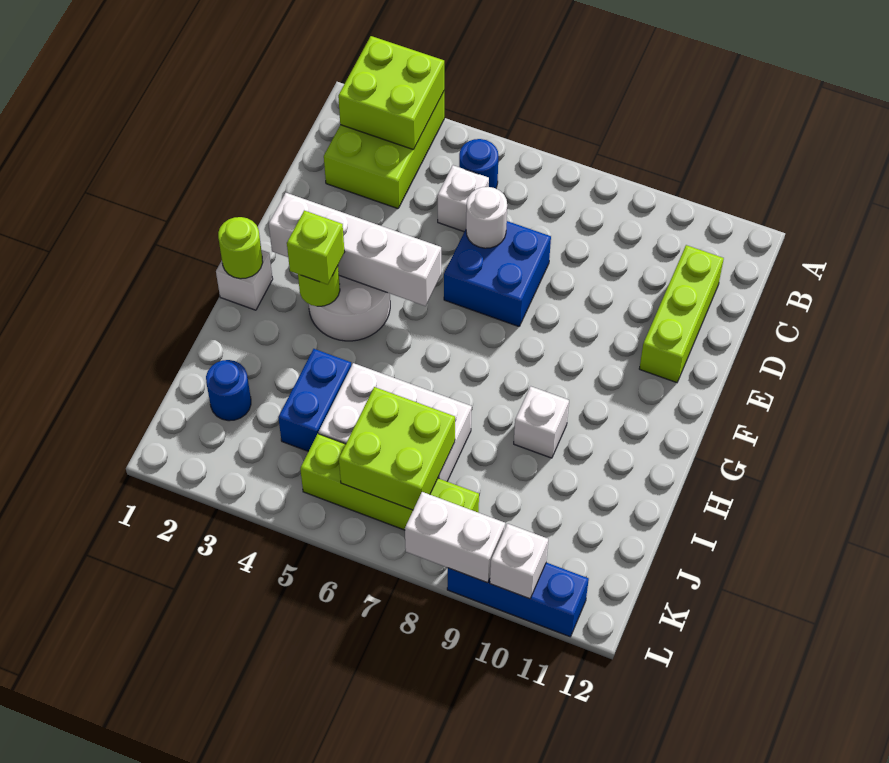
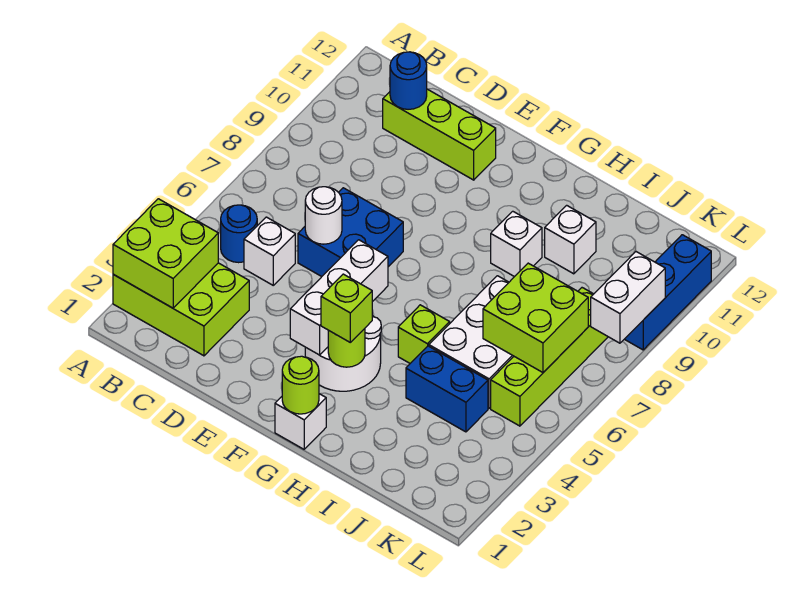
white 1x4 brick [269,193,441,306] -> white 1x3 brick [290,240,388,355]
none -> lime 1x1 brick [398,305,450,363]
blue 1x1 round brick [206,360,251,421] -> blue 1x1 round brick moved to [390,52,427,109]
white 1x1 brick [490,524,548,599] -> white 1x1 brick moved to [545,205,596,274]

